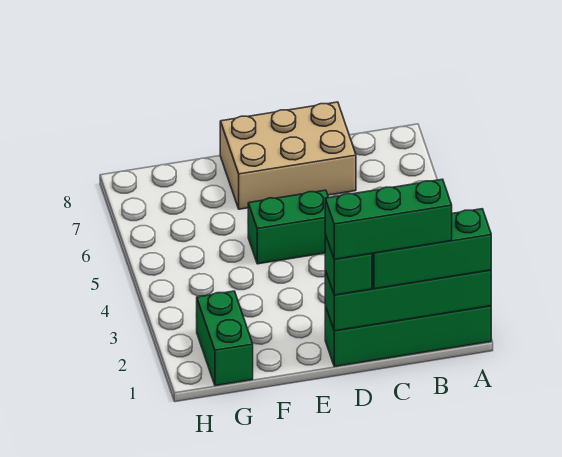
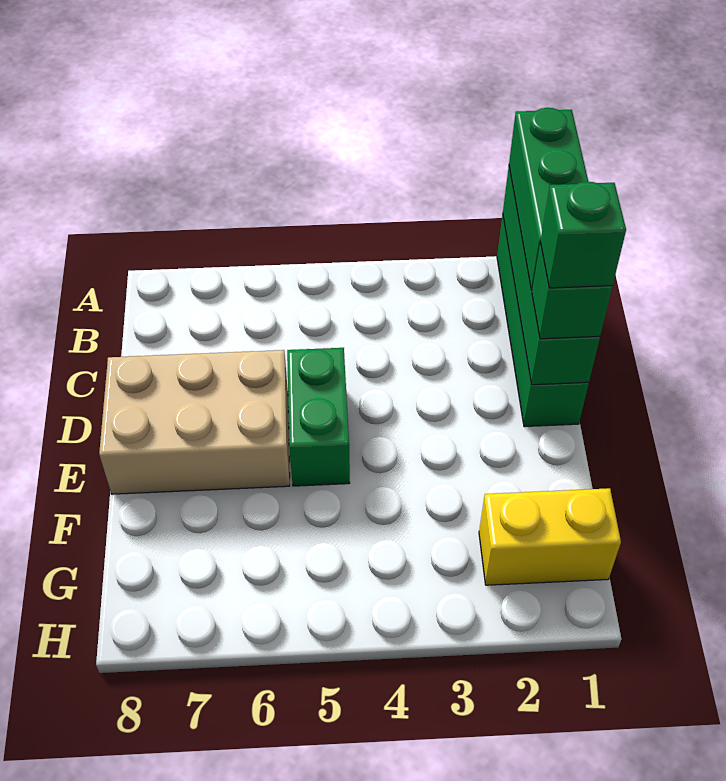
green 1x3 brick [325,179,452,259] -> green 1x1 brick [540,182,626,288]
tan 2x3 brick [220,102,356,209] -> tan 2x3 brick turned to [99,350,290,494]
green 1x2 brick [197,291,253,386] -> yellow 1x2 brick [479,488,621,585]

